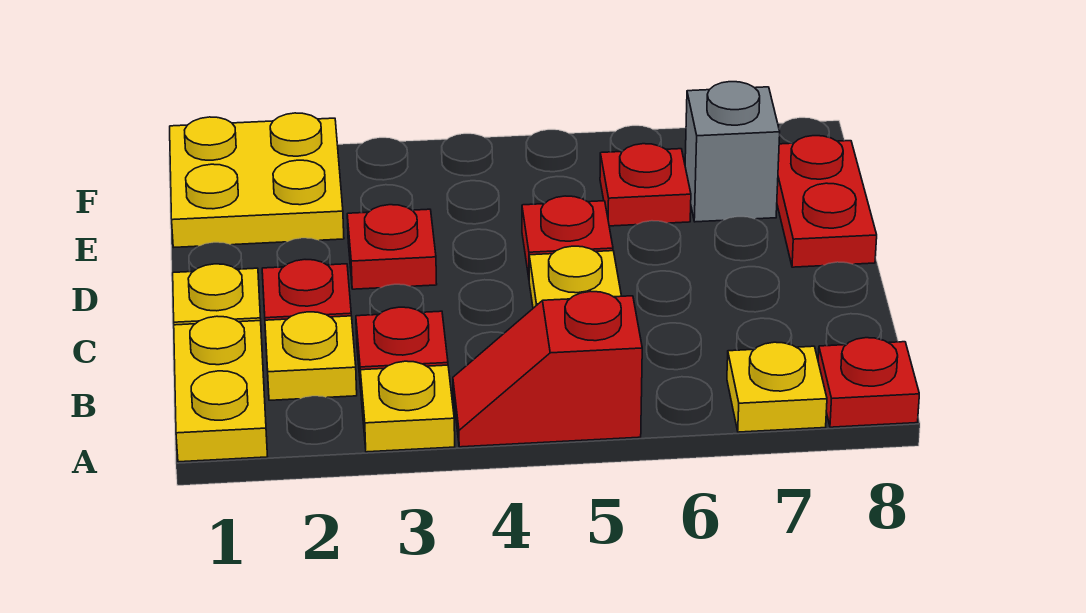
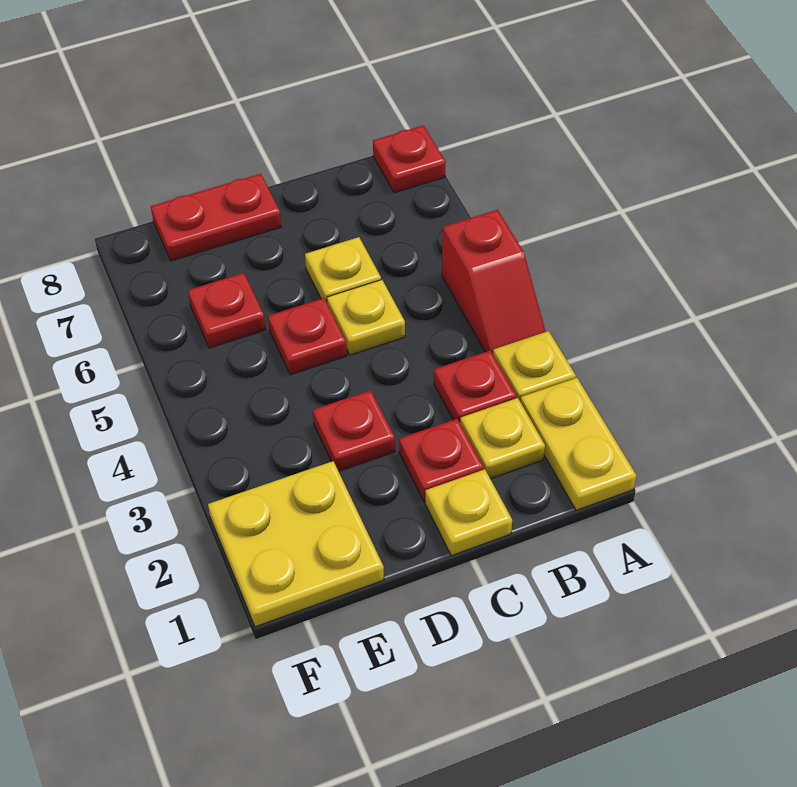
yellow 1x2 plate [174,316,268,462] -> yellow 1x2 plate turned to [520,378,636,510]
yellow 1x1 plate [727,342,827,432] -> yellow 1x1 plate moved to [305,237,381,303]
grey 1x1 brick [685,82,780,222] -> none

